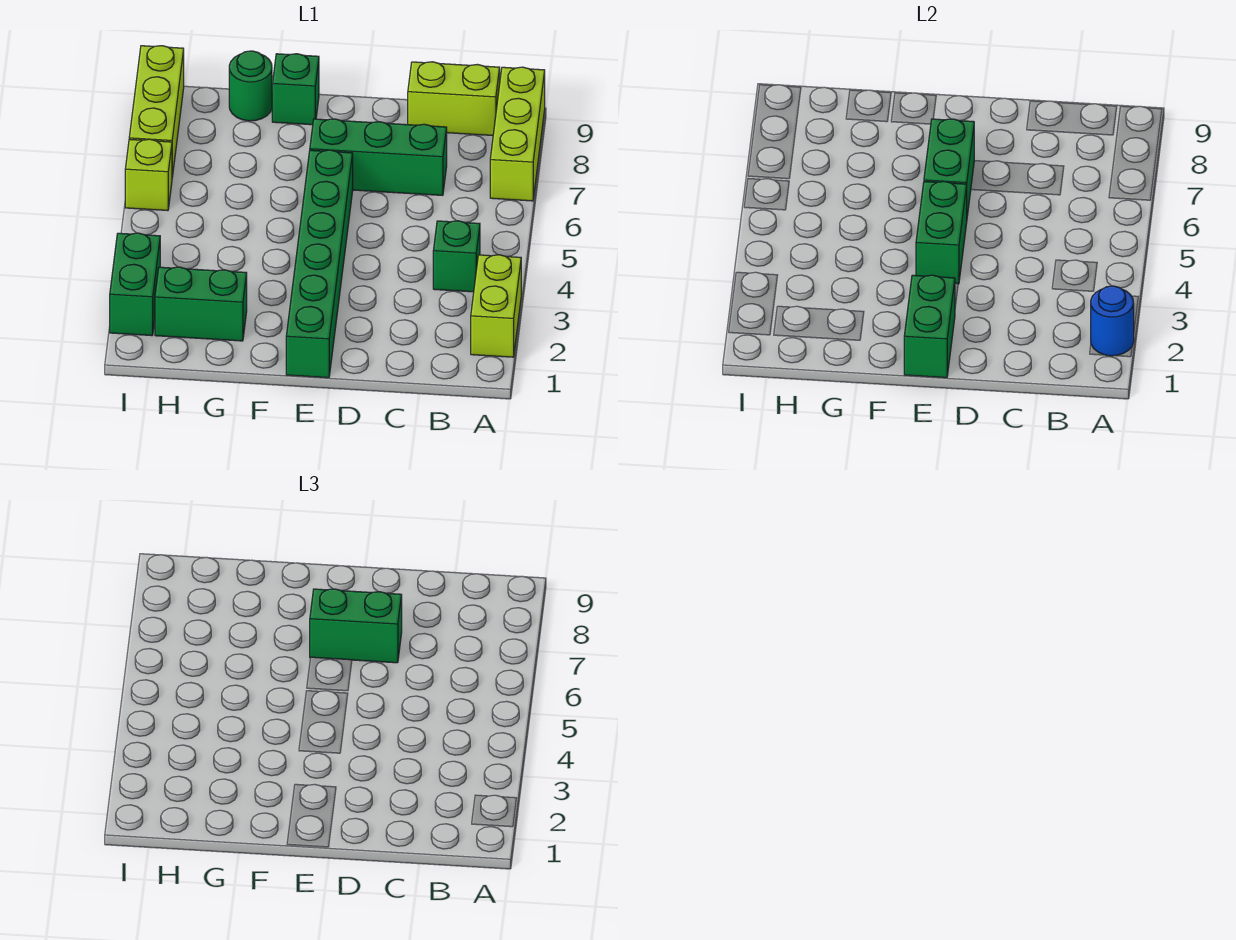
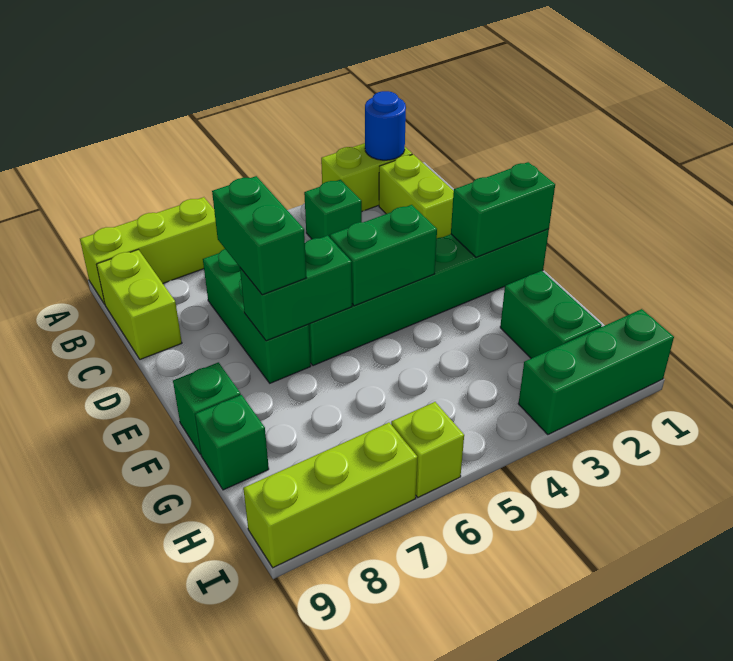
none -> lime 1x2 brick [379,154,454,238]
green 1x1 round brick [229,51,272,121] -> green 1x1 brick [195,395,269,490]
green 1x2 brick [110,233,160,336] -> green 1x3 brick [518,309,674,435]

